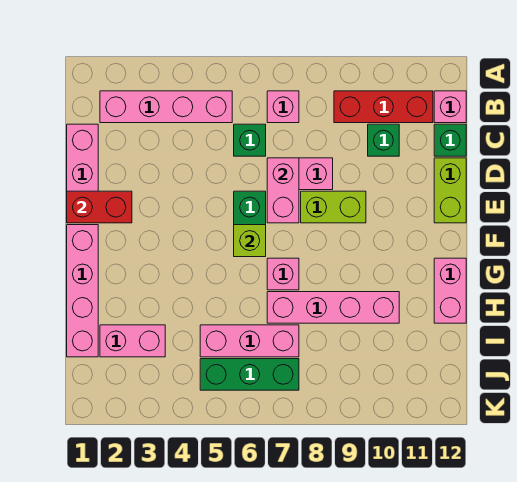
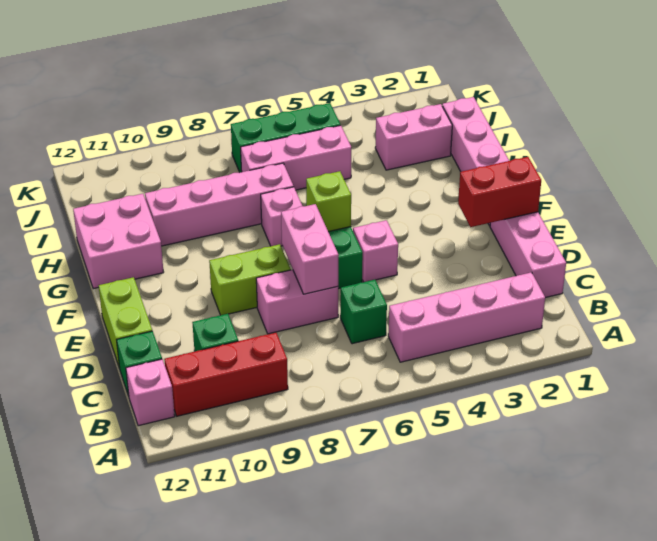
pink 1x1 brick [267,91,299,123] -> pink 1x1 brick moved to [353,220,398,282]
pink 1x2 brick [434,258,466,323] -> pink 2x2 brick [73,194,164,289]

